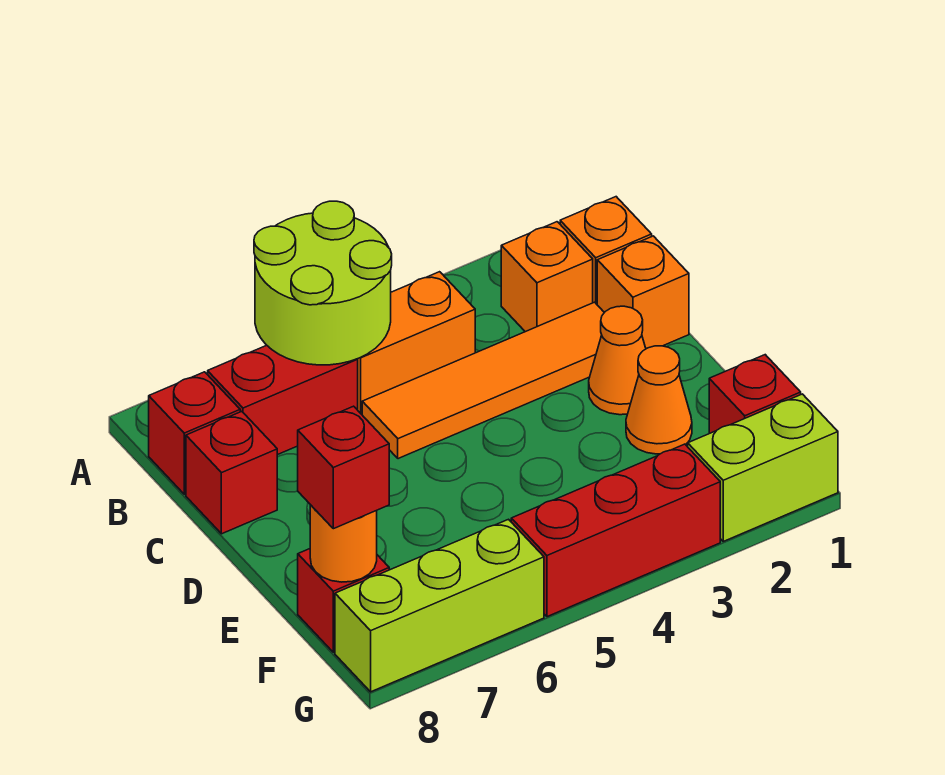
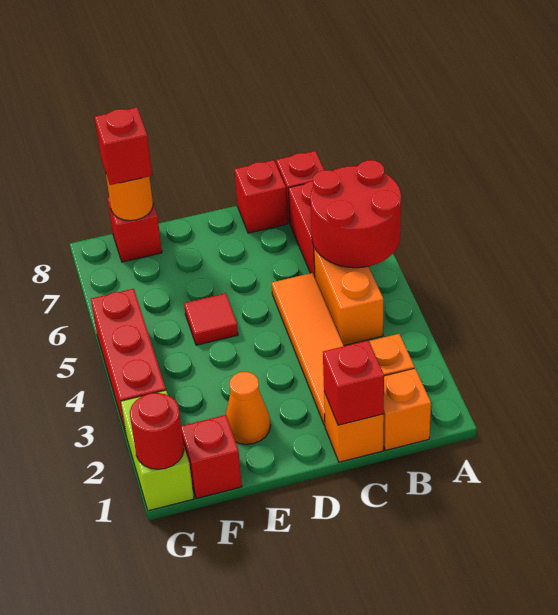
lime 2x2 round brick [254,201,392,365] -> red 2x2 round brick [310,160,401,268]
none -> red 1x1 brick [323,341,384,425]
orange 1x1 cone [589,306,646,415] -> none
none -> red 1x1 tile [184,293,238,345]
none -> red 1x1 round brick [130,393,184,469]
lime 1x3 brick [335,519,544,692] -> none

